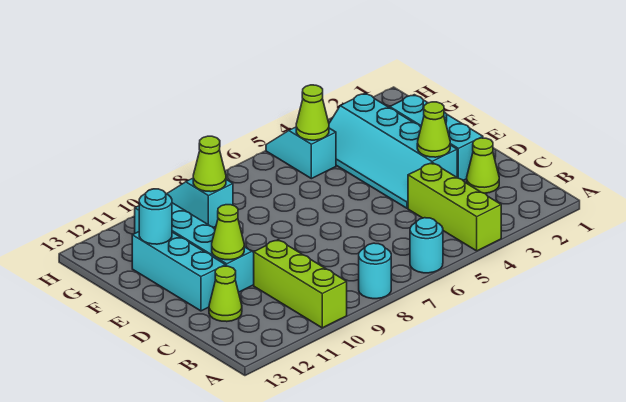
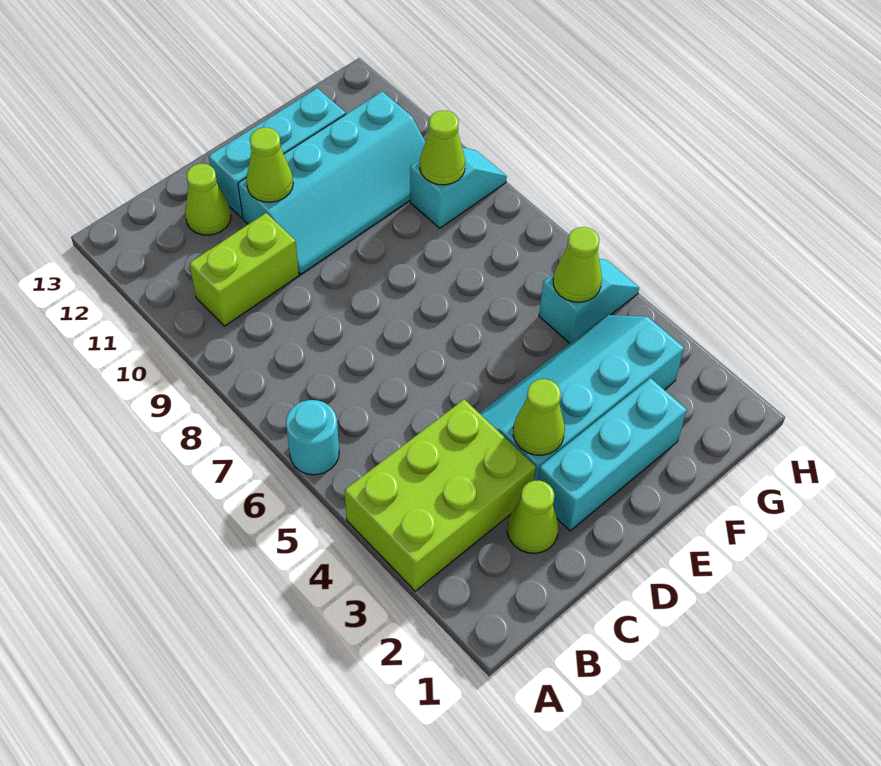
lime 1x3 brick [408,163,501,251] -> lime 2x3 brick [344,399,536,591]
cyan 1x1 round brick [359,243,391,299] -> none
lime 1x3 brick [254,240,347,328] -> lime 1x2 brick [189,213,299,326]
cyan 1x1 round brick [139,189,172,244] -> none

